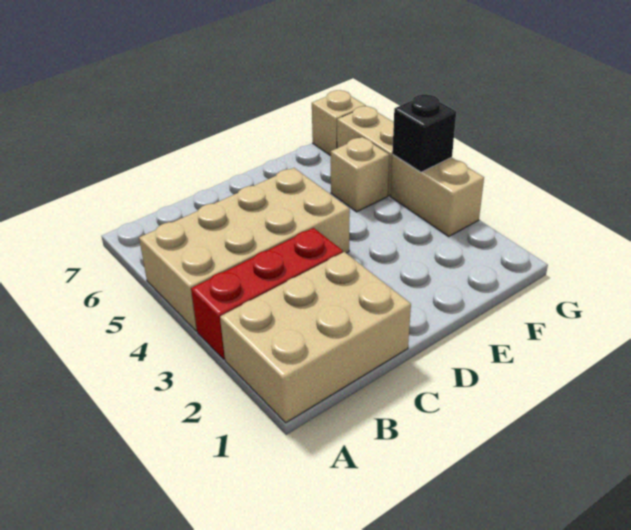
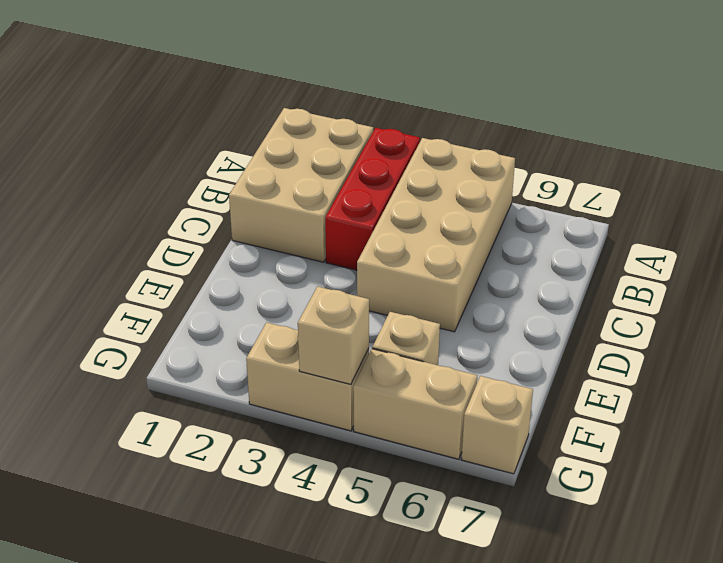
black 1x1 brick [392,94,456,172] -> tan 1x1 brick [298,286,369,384]

